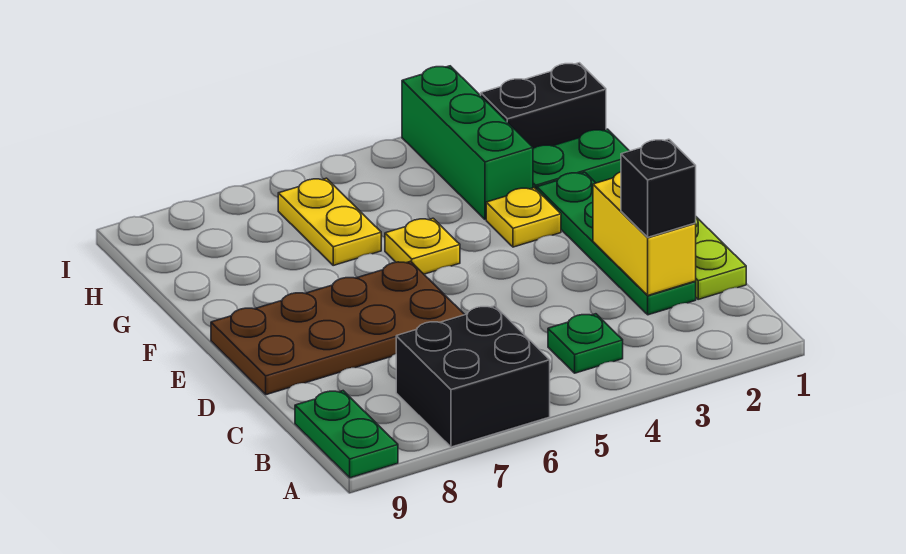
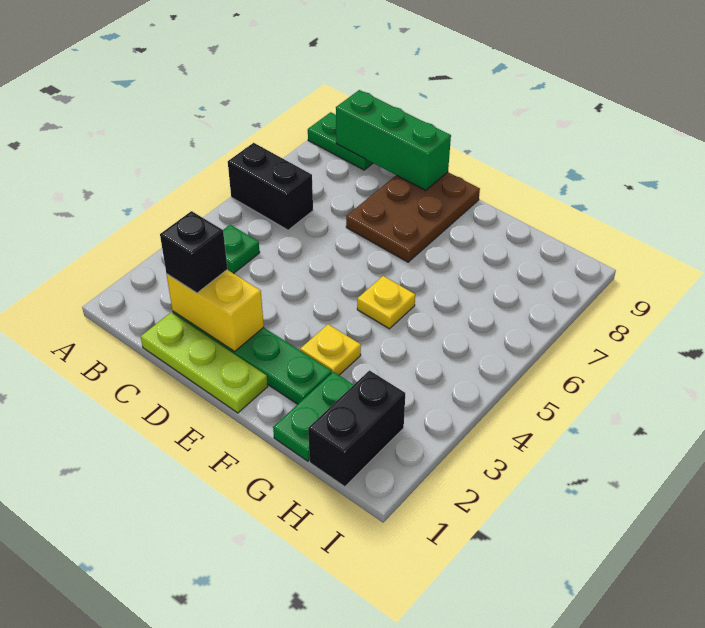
black 2x2 brick [396,306,550,447] -> black 1x2 brick [228,143,313,230]
brown 2x4 plate [211,261,465,395] -> brown 2x3 plate [346,172,480,262]
green 1x3 brick [402,66,533,219] -> green 1x3 brick moved to [336,90,451,190]
yellow 1x2 plate [278,178,381,265] -> none

